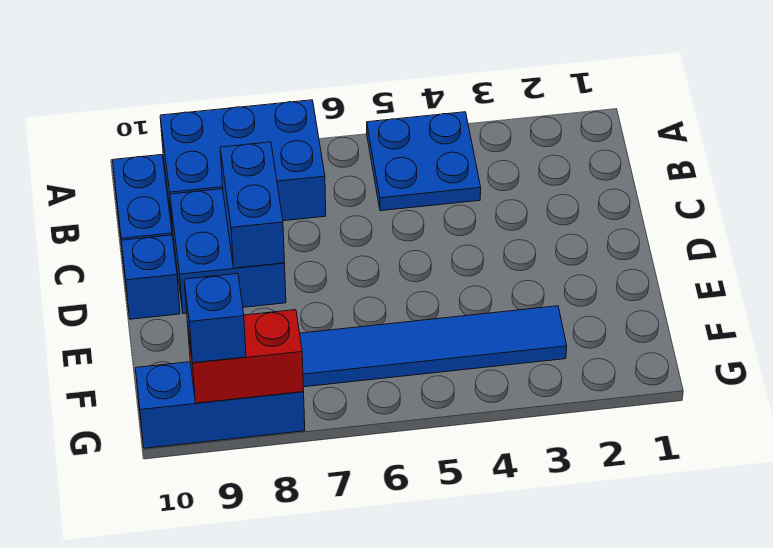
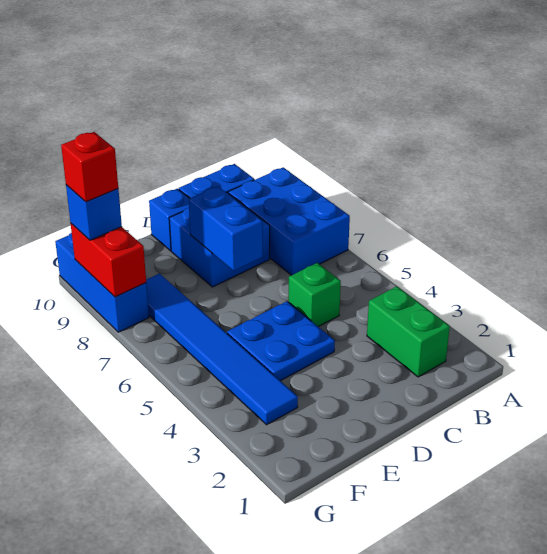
blue 2x2 plate [367,112,481,211] -> blue 2x2 plate moved to [227,301,335,381]
none -> green 1x2 brick [367,286,450,377]
none -> green 1x1 brick [289,263,341,327]
blue 1x2 brick [220,142,285,268] -> blue 1x2 brick turned to [189,186,263,271]
none -> red 1x1 brick [61,132,118,202]

